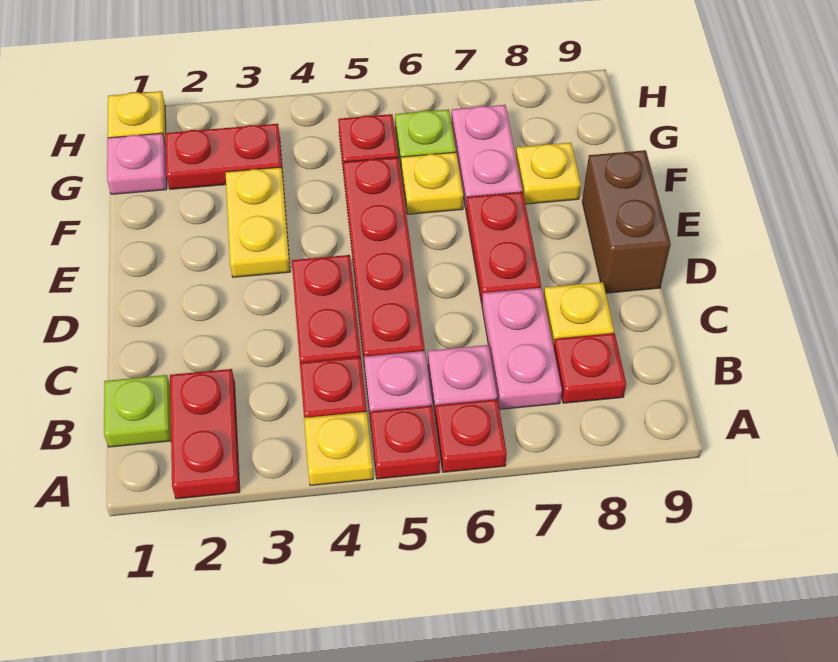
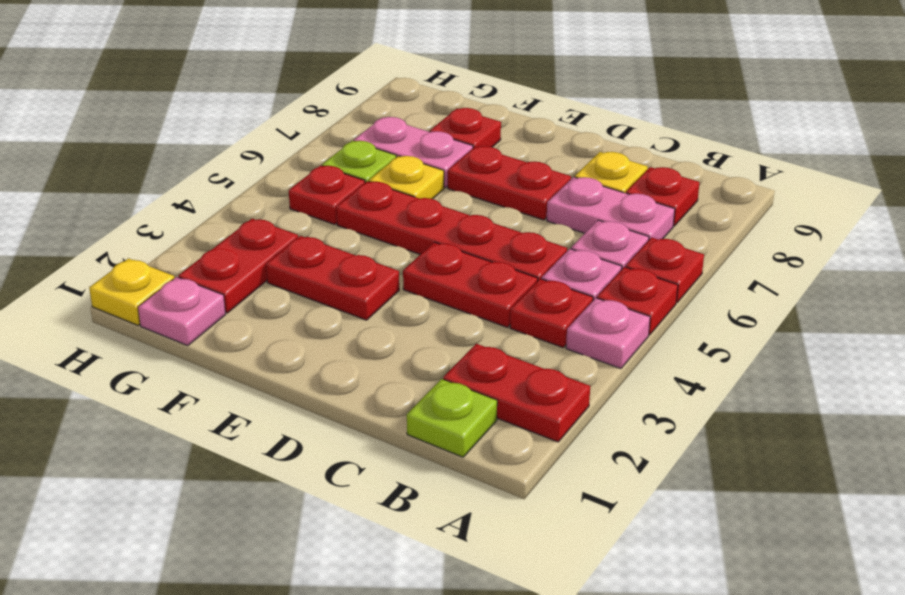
yellow 1x1 plate [304,412,373,486] -> pink 1x1 plate [566,298,650,369]
brown 1x2 brick [582,150,671,293] -> none
yellow 1x2 plate [226,167,290,277] -> red 1x2 plate [266,236,399,320]
yellow 1x1 plate [516,143,581,204] -> red 1x1 plate [430,108,501,148]

